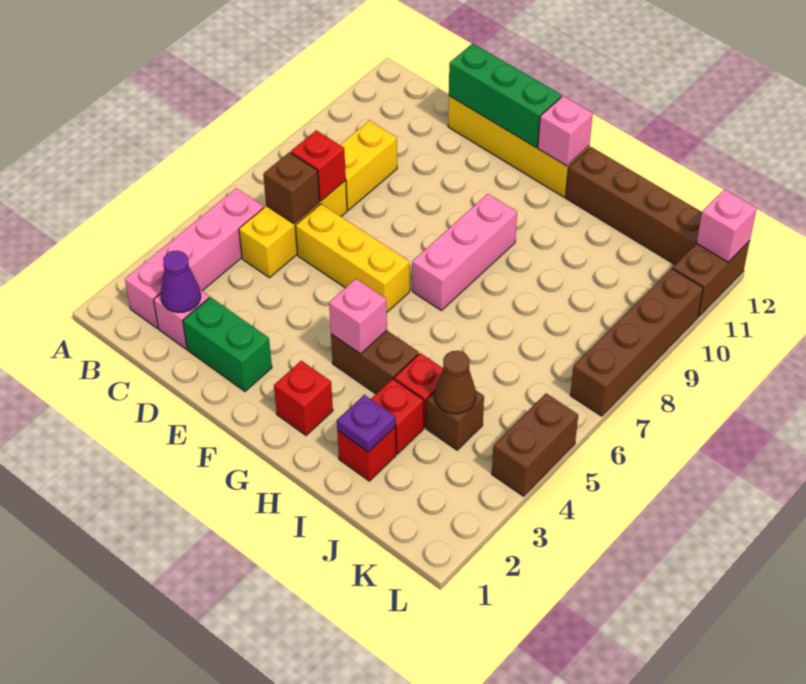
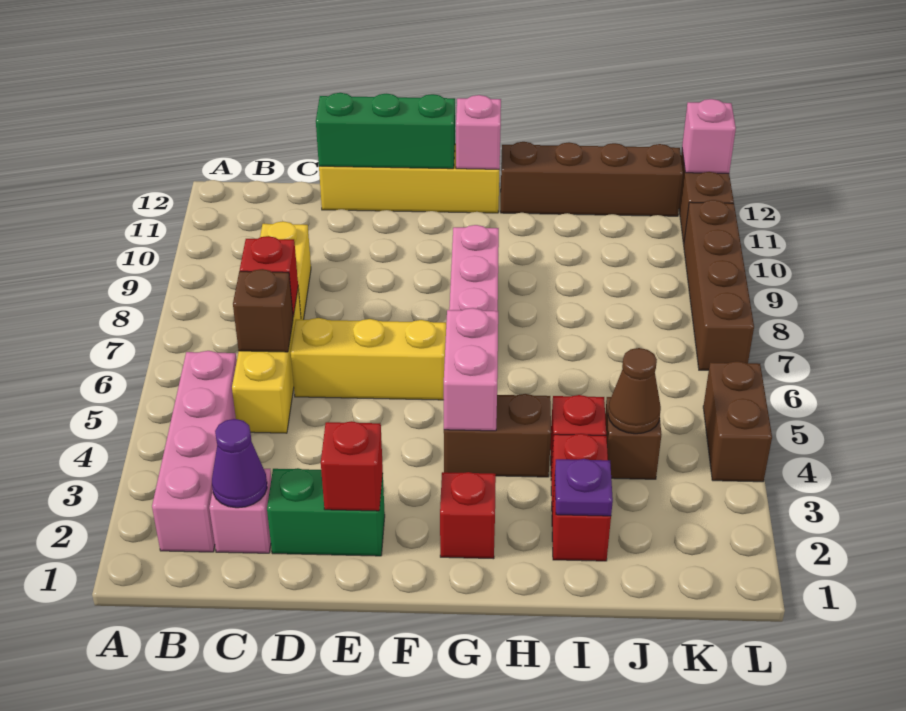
none -> red 1x1 brick [321,421,383,511]
pink 1x1 brick [329,279,387,354] -> pink 1x2 brick [444,308,498,431]

